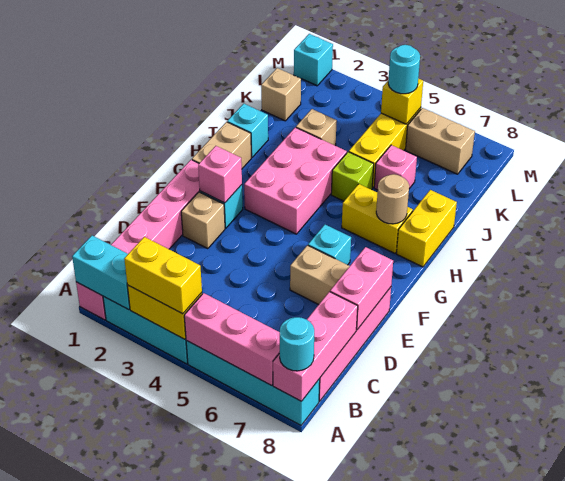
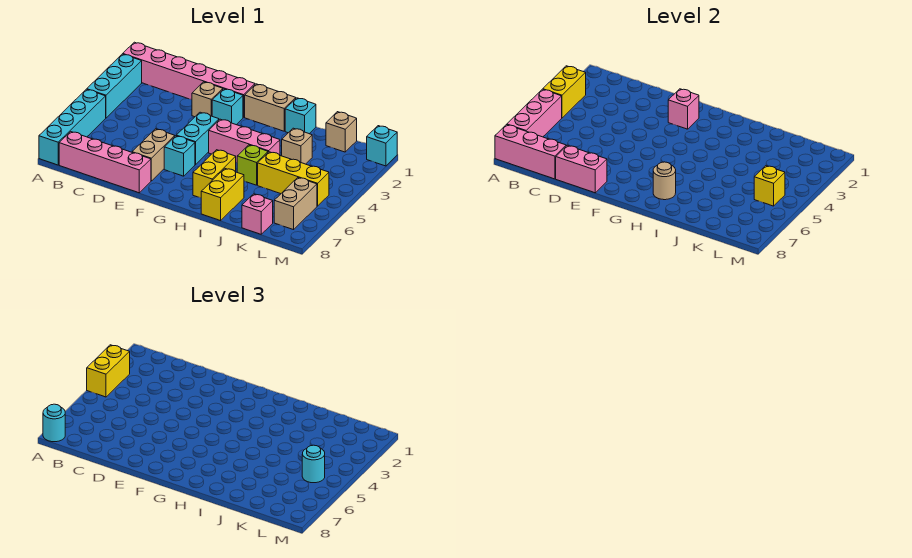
cyan 1x2 brick [72,236,130,310] -> cyan 1x2 brick moved to [176,112,219,164]
pink 2x3 brick [244,127,347,234] -> pink 1x3 brick [209,119,280,163]
yellow 1x2 brick [397,190,457,267] -> yellow 1x2 brick turned to [201,169,244,221]
pink 1x1 brick [374,145,417,190] -> pink 1x1 brick moved to [242,194,273,234]

